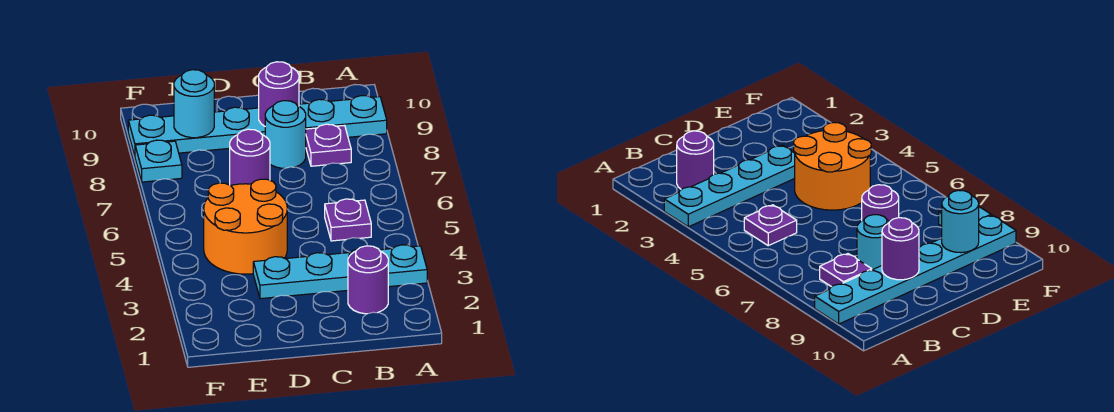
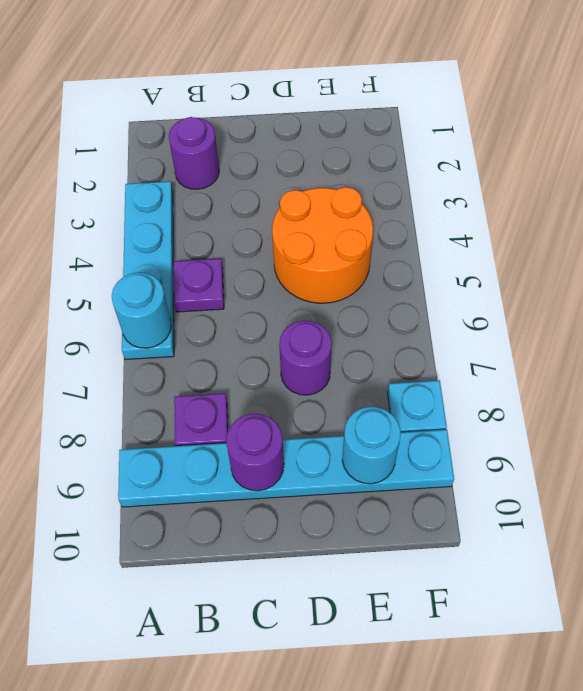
cyan 1x4 plate [253,245,427,299] -> cyan 1x4 plate turned to [122,181,174,359]
cyan 1x1 round brick [265,101,306,168] -> cyan 1x1 round brick moved to [112,273,171,348]

